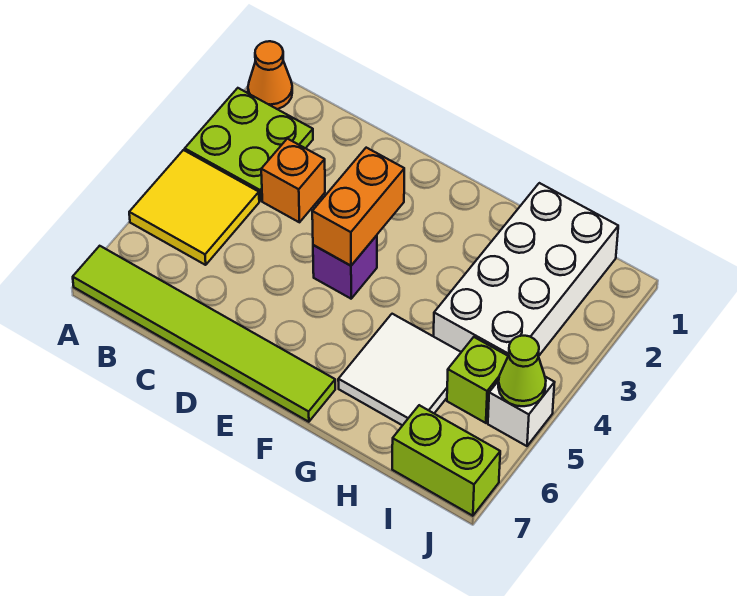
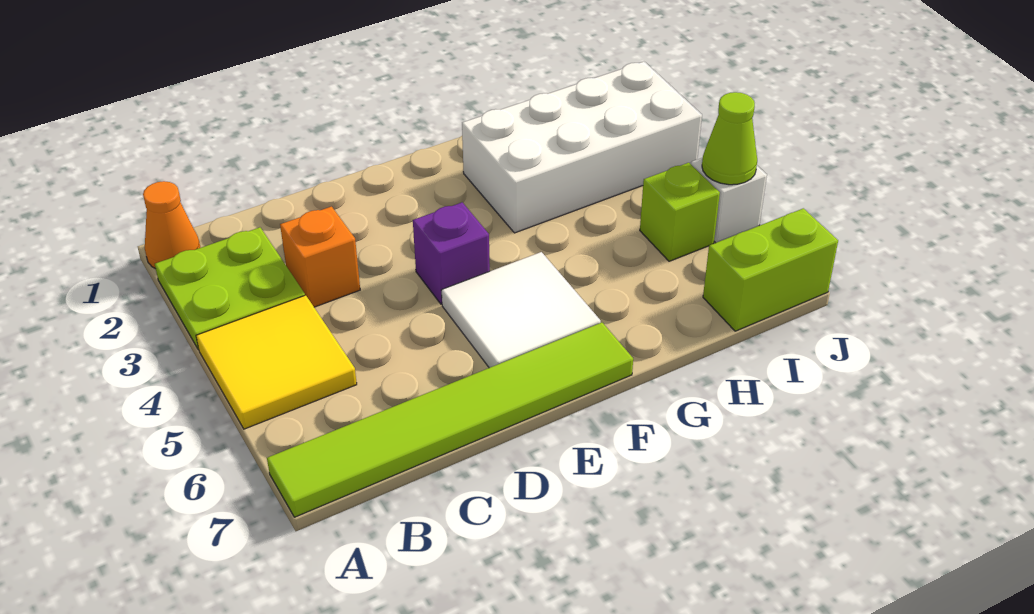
orange 1x2 brick [312,148,404,266] -> none
white 2x2 tile [338,314,461,426] -> white 2x2 tile moved to [441,252,601,368]
white 2x4 brick [434,183,618,356] -> white 2x4 brick turned to [462,62,702,233]

